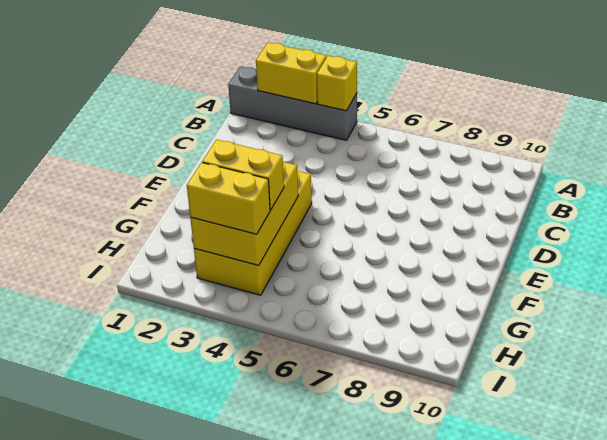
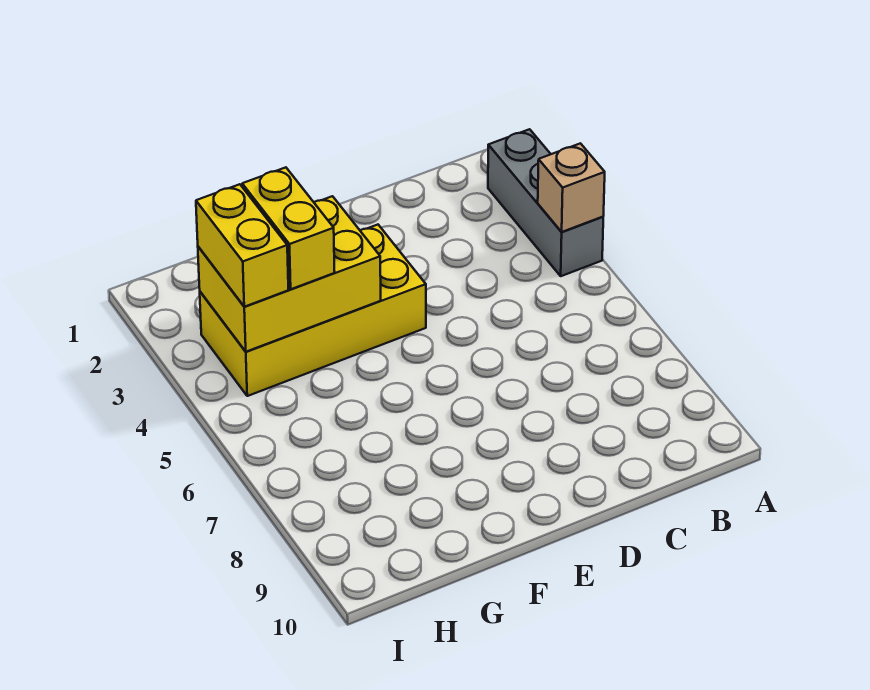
grey 1x4 brick [228,67,357,140] -> grey 1x3 brick [488,129,603,276]
yellow 1x2 brick [256,43,326,104] -> none
yellow 1x1 brick [317,56,357,111] -> tan 1x1 brick [538,143,605,232]

